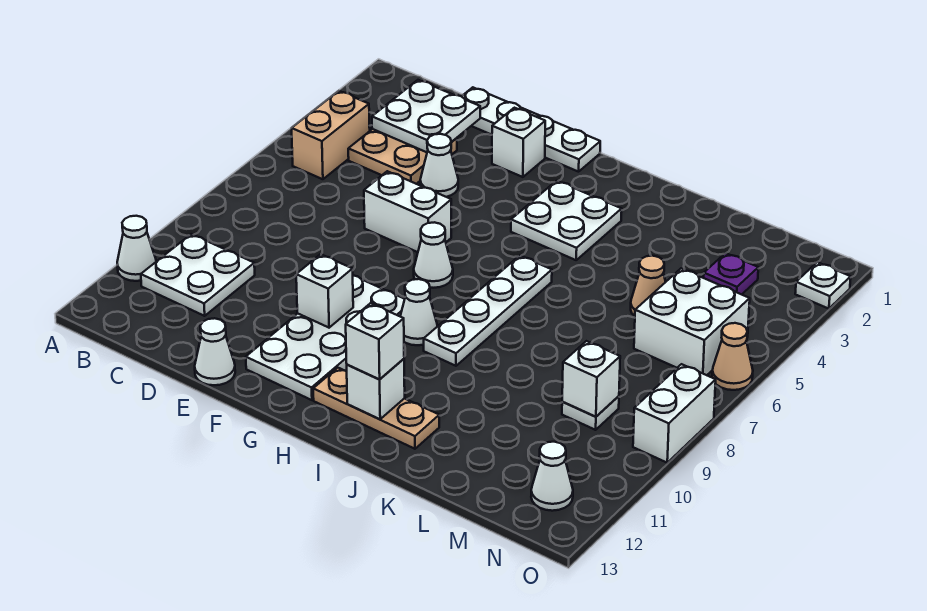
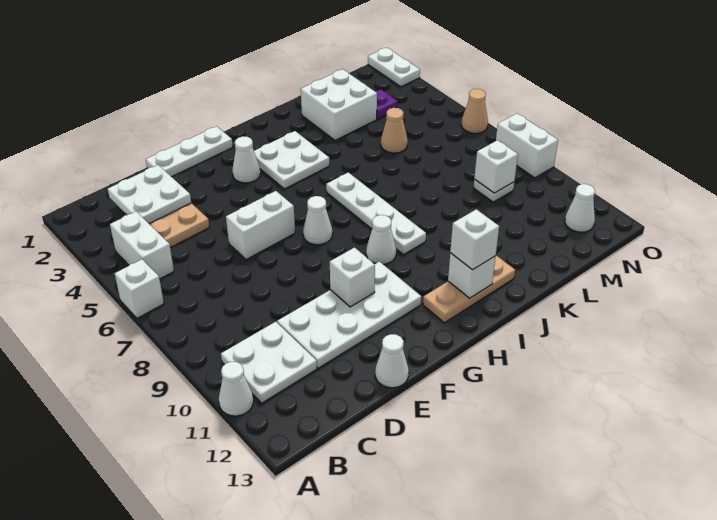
tan 1x2 brick [292,91,370,179] -> white 1x2 brick [110,211,174,279]
white 1x4 plate [462,87,600,172] -> white 1x3 plate [146,126,233,177]
white 1x1 cone [420,134,458,197] -> white 1x1 cone moved to [232,136,260,183]
white 1x1 brick [492,108,545,177] -> white 1x1 brick moved to [115,259,164,318]
white 2x4 plate [246,275,405,400] -> white 2x4 plate turned to [277,262,421,368]
white 2x2 brick [634,269,750,375] -> white 2x2 brick moved to [301,69,377,140]
white 1x1 plate [795,262,851,309] -> white 1x2 plate [368,48,420,87]

